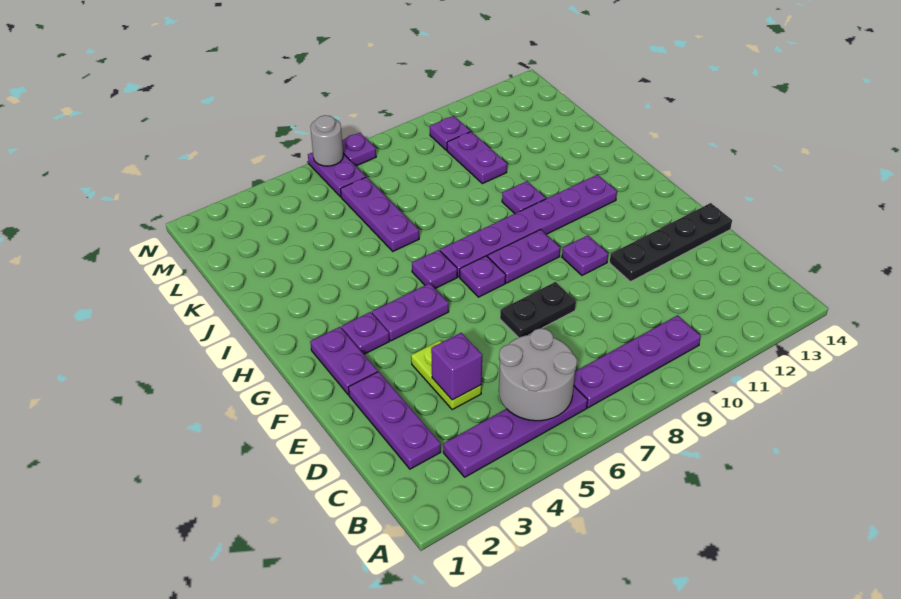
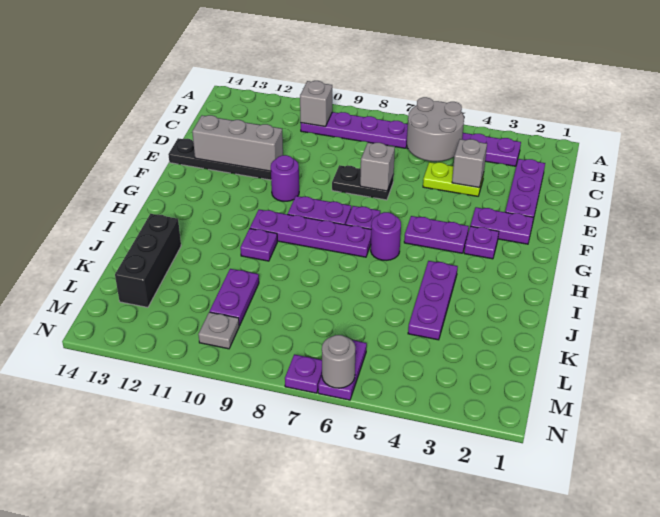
none -> grey 1x1 brick [300,81,332,127]
lime 1x2 plate [411,341,482,410] -> lime 1x2 plate turned to [423,162,484,196]
purple 1x1 brick [431,333,482,400] -> grey 1x1 brick [452,139,487,188]
none -> grey 1x1 brick [360,142,395,191]
none -> grey 1x3 brick [192,115,283,171]
purple 1x2 plate [310,327,378,395] -> purple 1x2 plate turned to [471,207,533,244]
purple 1x1 plate [562,235,608,275] -> purple 1x1 round brick [271,155,299,201]
purple 1x1 plate [412,250,457,288] -> purple 1x1 round brick [371,212,401,260]
purple 1x6 plate [440,175,617,277] -> purple 1x4 plate [250,210,371,257]
purple 1x3 plate [341,177,419,251] -> purple 1x3 plate moved to [408,261,458,340]
none -> black 1x3 brick [115,214,181,307]
purple 1x1 plate [430,116,470,150] -> grey 1x1 plate [198,312,240,349]

